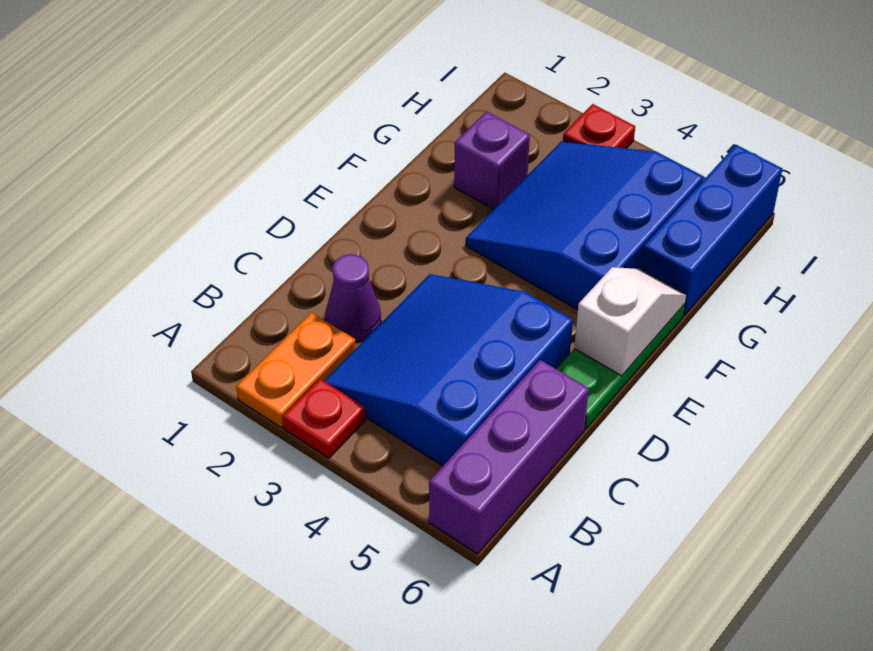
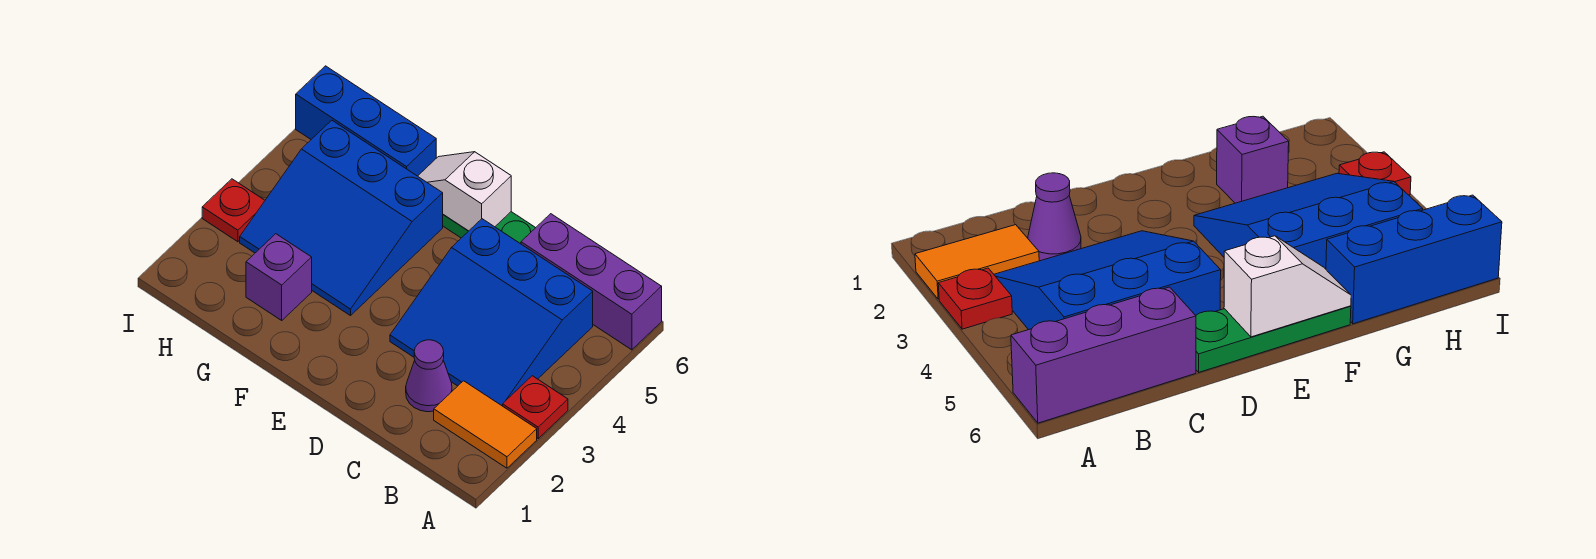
orange 1x2 plate [236,313,356,428] -> orange 1x2 tile [434,381,537,468]

